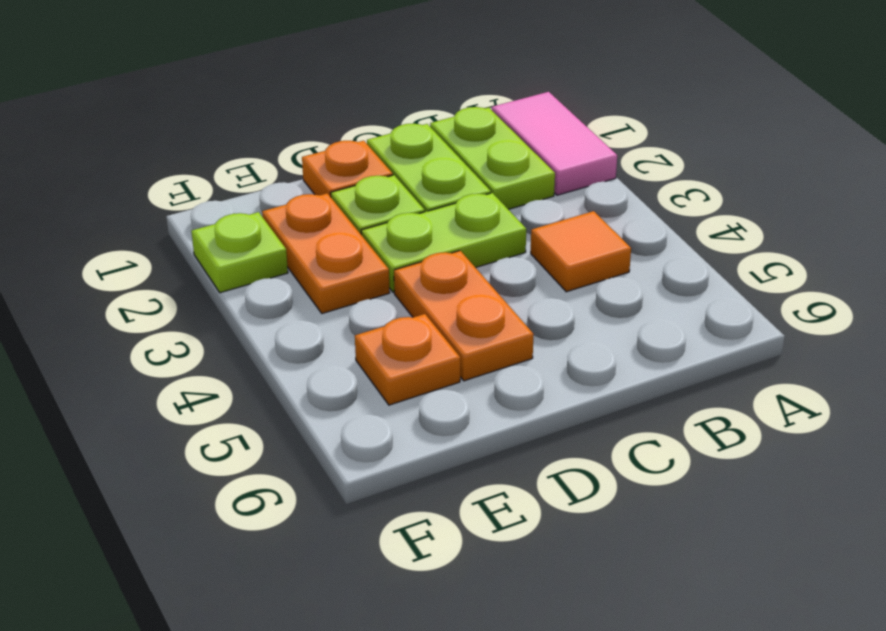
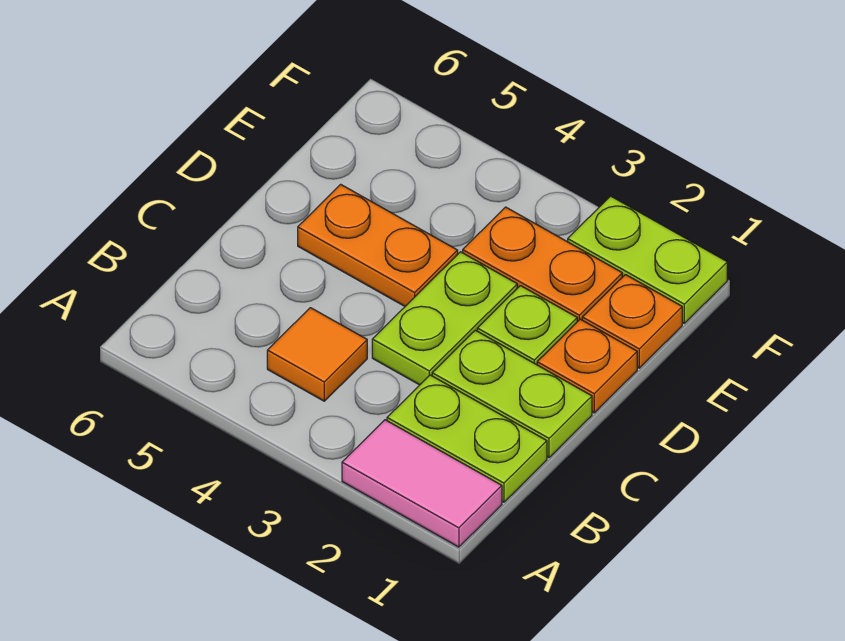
orange 1x1 plate [355,314,460,405] -> orange 1x1 plate moved to [582,275,682,368]
lime 1x1 plate [191,212,288,293] -> lime 1x2 plate [568,196,727,323]

